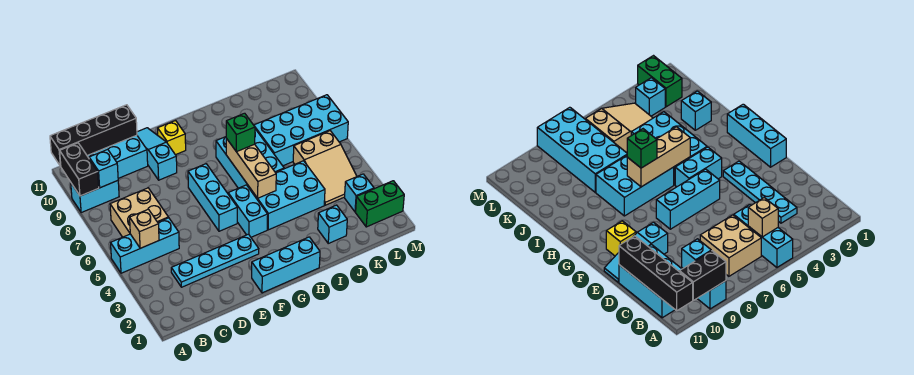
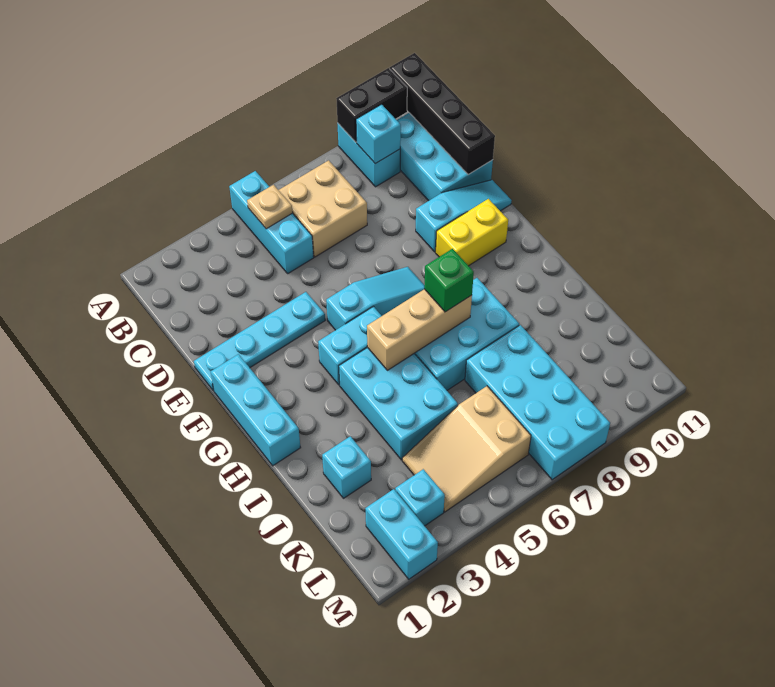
tan 1x1 brick [130,209,159,248] -> tan 1x1 plate [247,185,293,229]
cyan 1x4 plate [171,234,259,287] -> cyan 1x4 plate turned to [194,292,325,390]
cyan 1x3 brick [188,164,237,231] -> cyan 1x3 slope [326,267,424,330]
yellow 1x1 brick [158,120,186,155] -> yellow 1x2 brick [436,199,508,266]
green 1x2 brick [356,181,404,227] -> cyan 1x2 brick [365,489,438,579]

